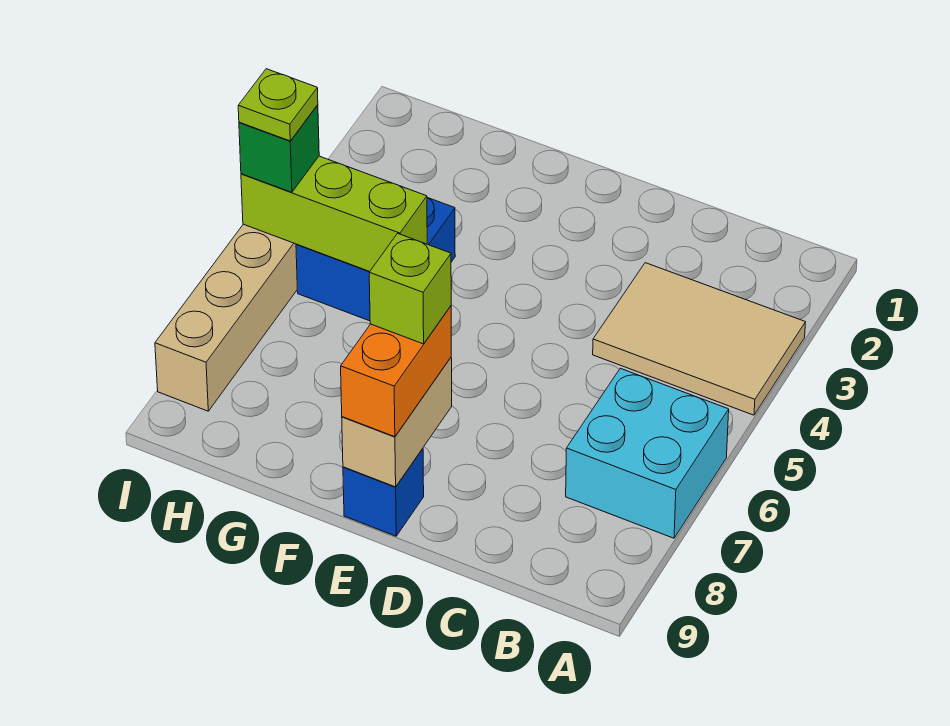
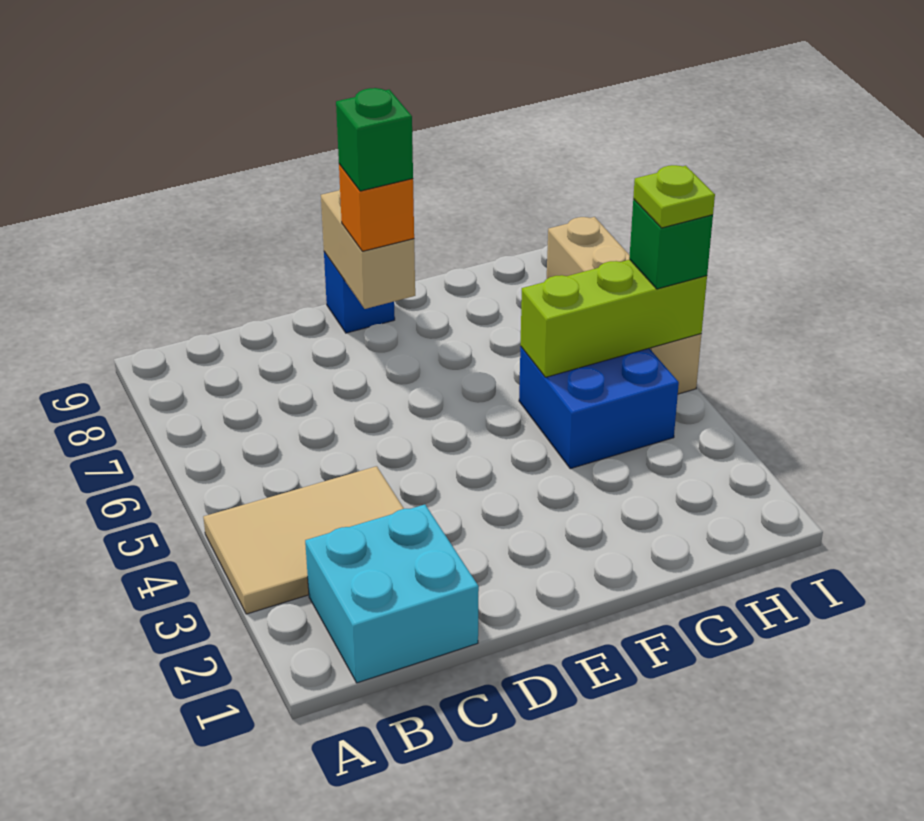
cyan 2x2 brick [566,368,729,538] -> cyan 2x2 brick moved to [305,504,479,683]
orange 1x2 brick [341,306,451,437] -> orange 1x1 brick [339,164,414,251]
lime 1x1 brick [369,233,451,344] -> green 1x1 brick [336,88,413,191]

